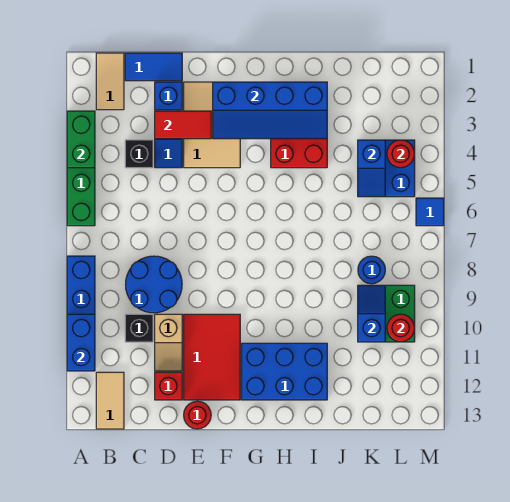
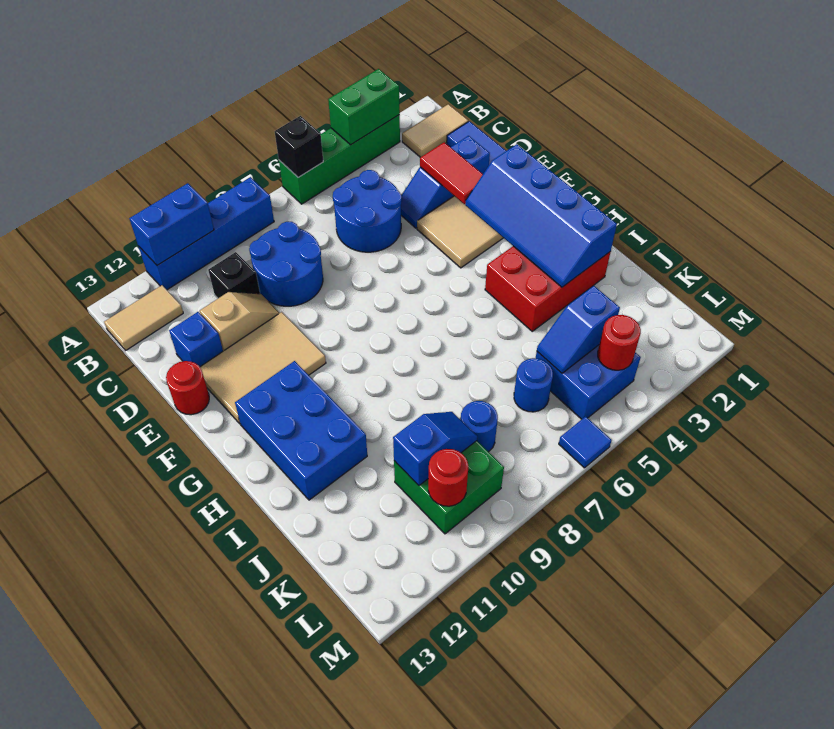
black 1x1 brick [125,140,153,168] -> black 1x1 brick moved to [275,116,323,177]
none -> blue 2x2 round brick [333,170,402,252]
tan 1x2 slope [155,314,182,371] -> tan 1x2 slope turned to [200,292,279,351]
red 1x1 brick [155,372,182,400] -> blue 1x1 brick [169,312,223,367]
red 2x3 tile [184,314,240,400] -> tan 2x3 tile [200,312,326,424]
none -> blue 1x1 round brick [514,358,553,412]

